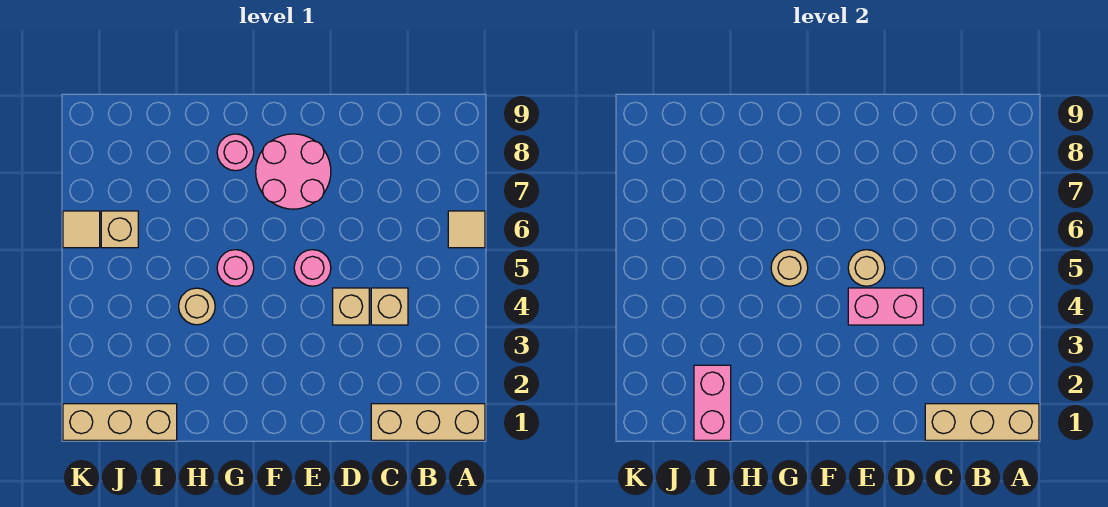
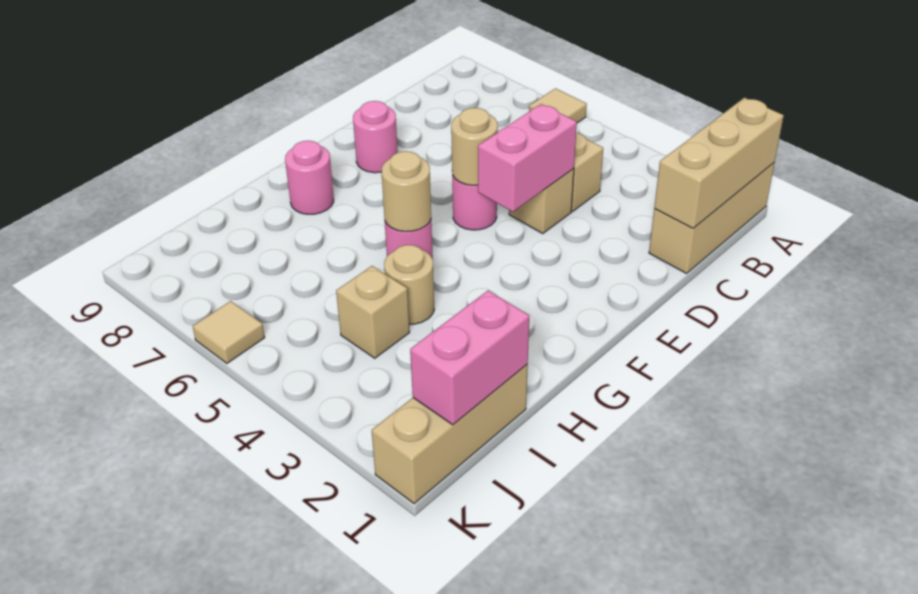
pink 2x2 round brick [256,134,331,209] -> pink 1x1 round brick [353,101,398,173]
pink 1x2 brick [694,365,731,440] -> pink 1x2 brick turned to [410,291,529,425]
tan 1x1 brick [101,211,138,248] -> tan 1x1 brick moved to [336,266,409,358]

